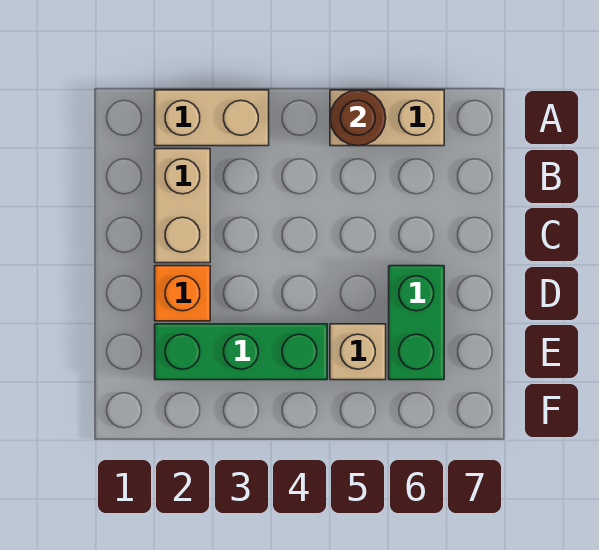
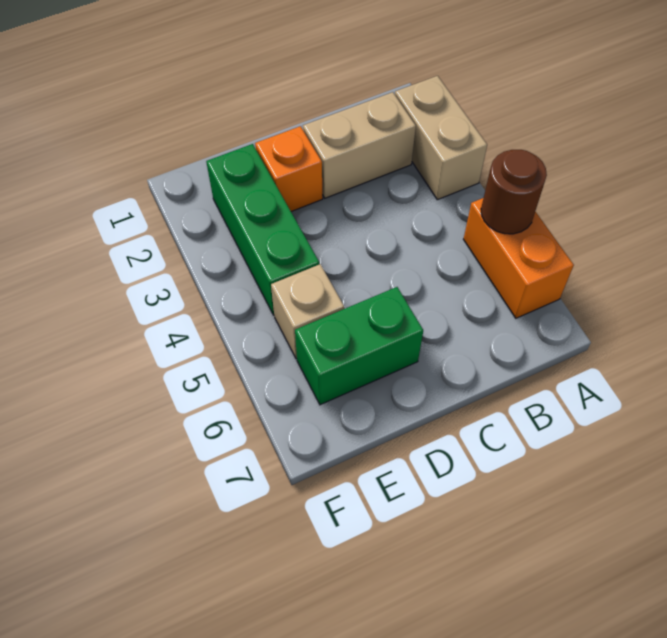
tan 1x2 brick [330,90,444,146] -> orange 1x2 brick [463,198,574,318]

